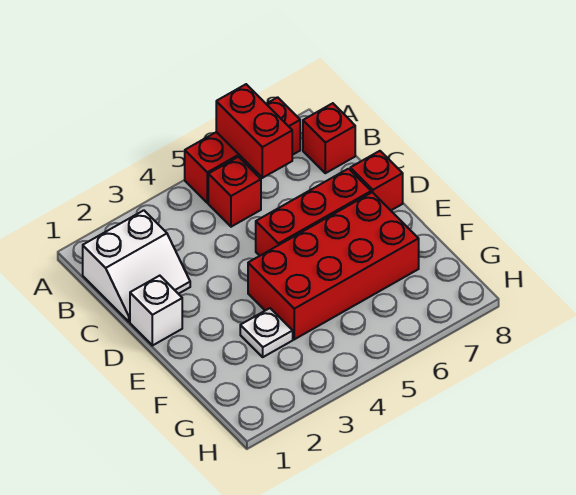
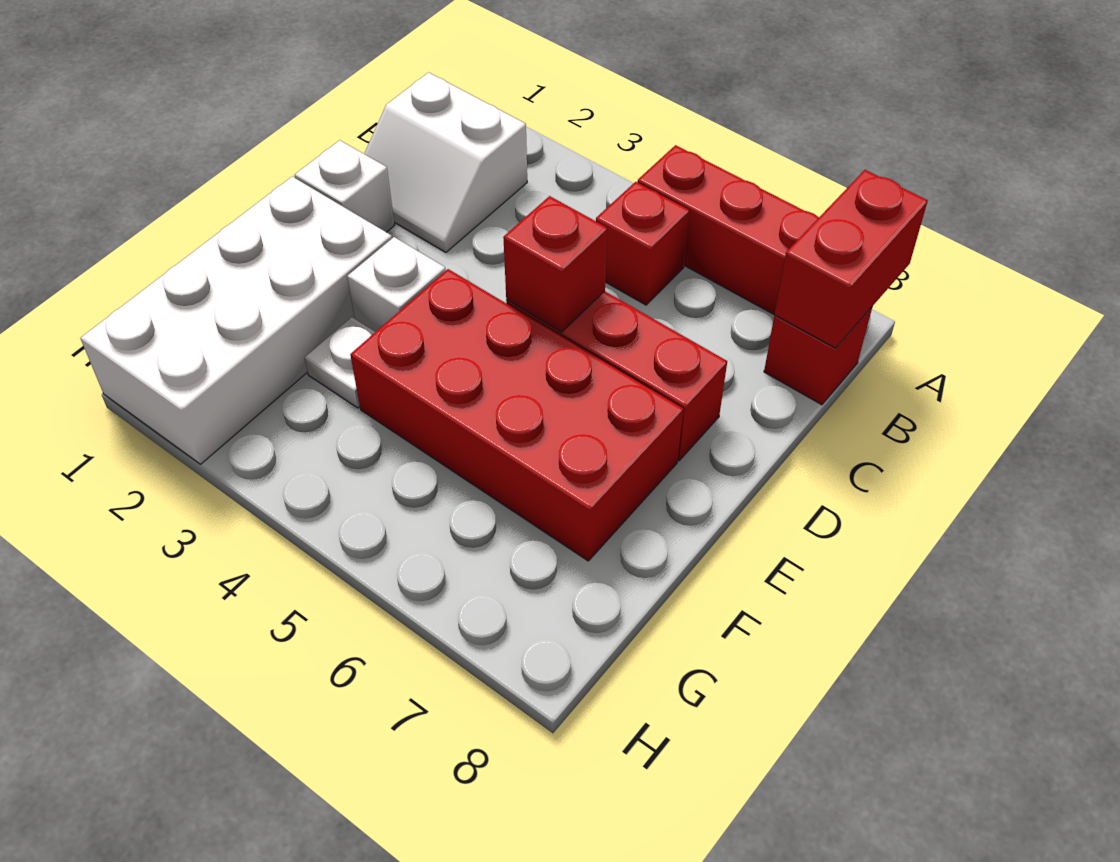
red 1x2 brick [216,84,292,178] -> red 1x2 brick moved to [775,170,928,348]
red 1x1 brick [350,151,403,210] -> red 1x1 brick moved to [503,196,607,332]
none -> white 2x4 brick [81,177,392,464]
none -> white 1x1 brick [347,237,446,332]

